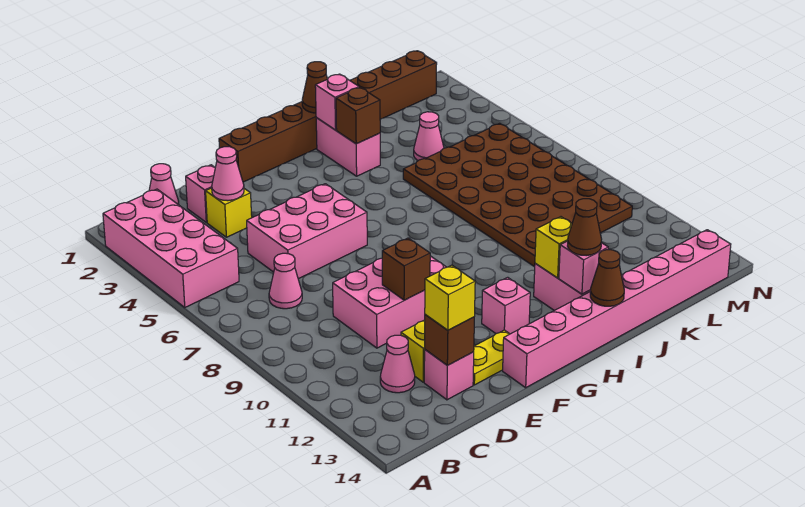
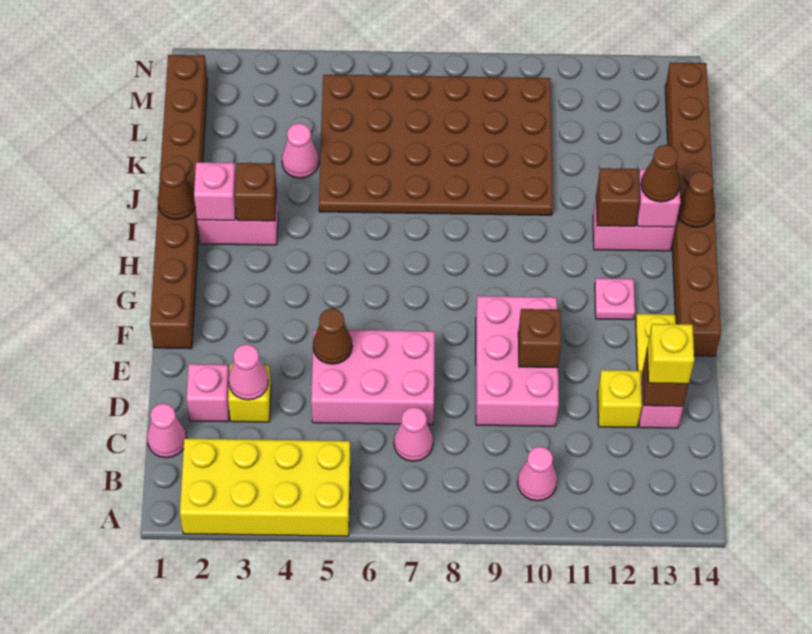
pink 2x4 brick [103,189,239,308] -> yellow 2x4 brick [180,439,350,536]
pink 1x1 cone [380,335,415,393] -> pink 1x1 cone moved to [517,447,557,501]
pink 2x3 brick [247,184,367,279] -> pink 2x3 brick turned to [311,329,435,425]
none -> brown 1x1 cone [313,308,352,364]
pink 1x8 brick [503,230,731,388] -> brown 1x8 brick [665,62,721,356]
pink 1x1 brick [482,277,530,334] -> pink 1x1 plate [595,278,635,320]
yellow 1x1 brick [535,217,572,278] -> brown 1x1 brick [596,168,640,226]

